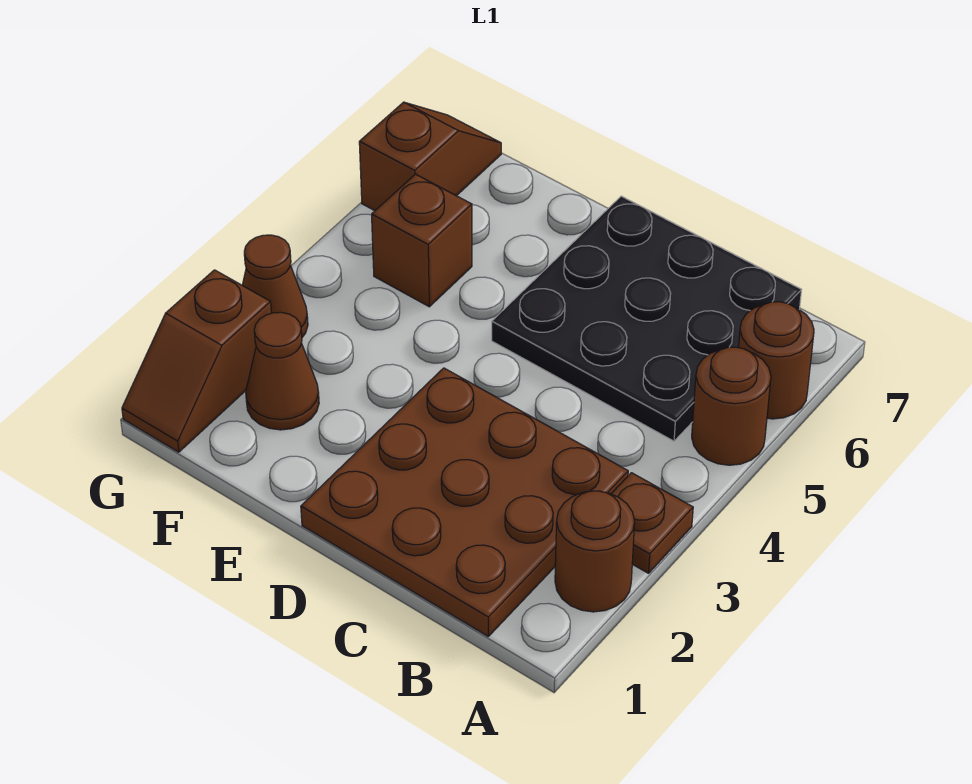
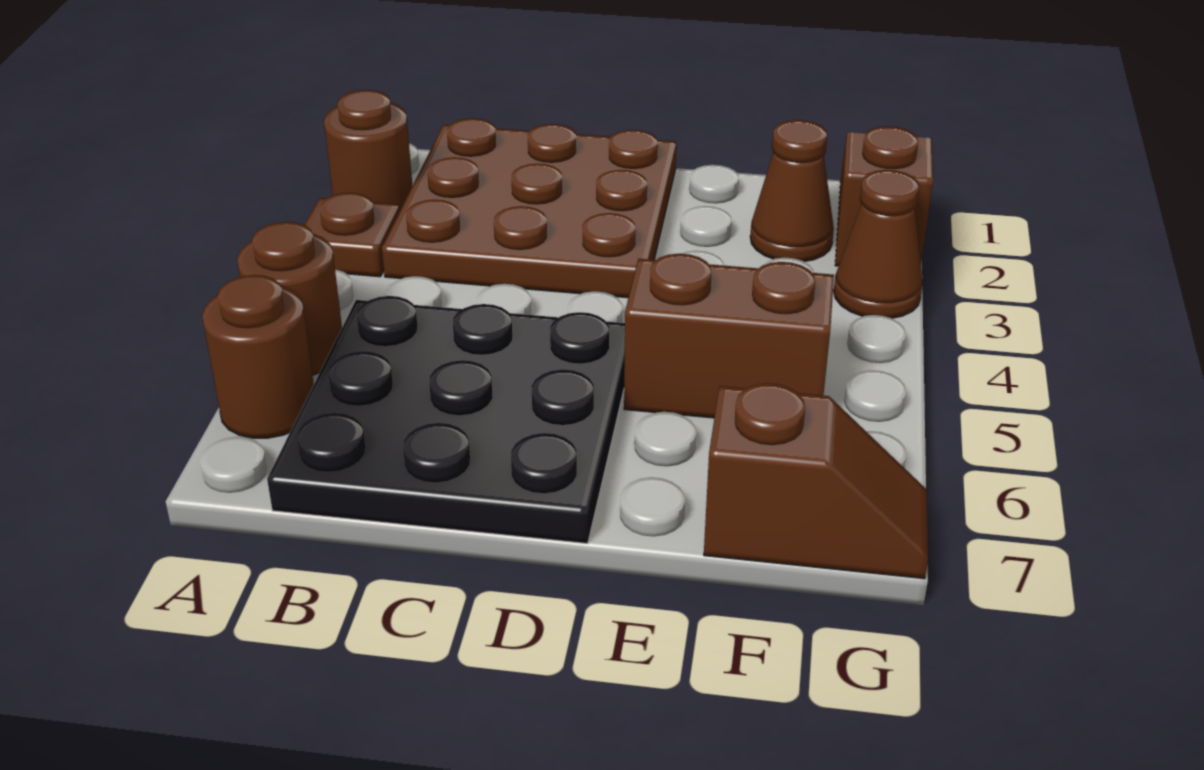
brown 1x1 brick [372,174,472,307] -> brown 1x2 brick [624,254,834,418]
brown 1x2 slope [359,102,501,211] -> brown 1x2 slope turned to [704,383,928,579]

